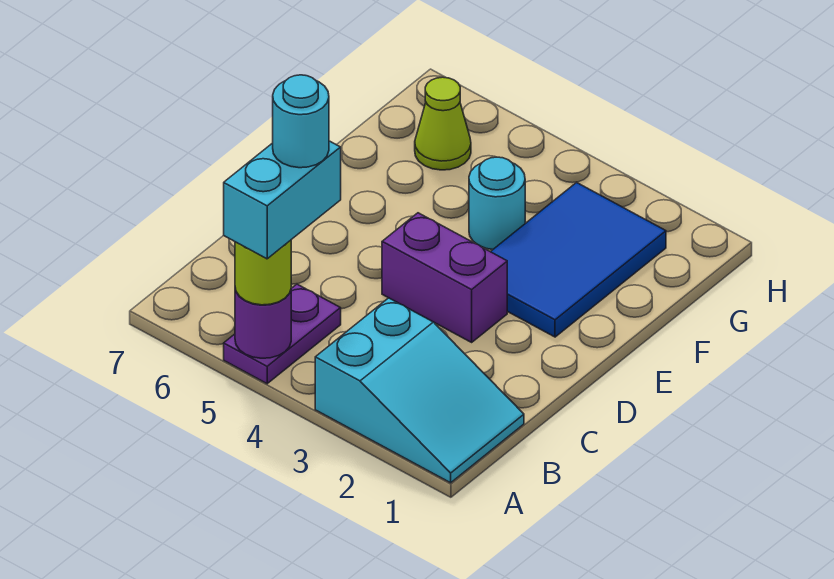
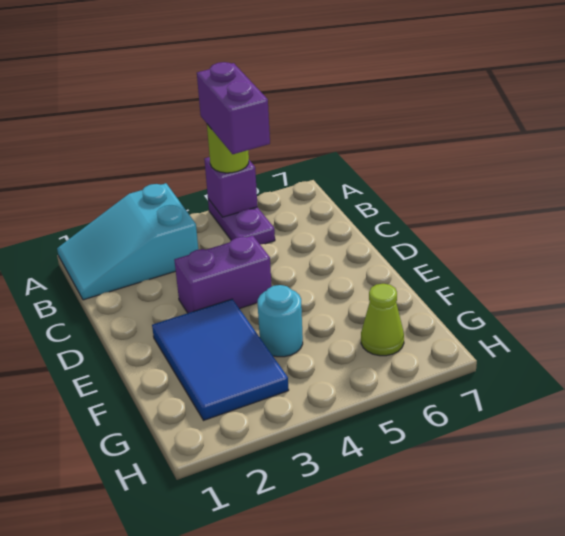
purple 1x1 round brick [235,288,291,358] -> purple 1x1 brick [204,157,258,217]
cyan 1x2 brick [224,141,341,259] -> purple 1x2 brick [197,62,270,154]
cyan 1x1 round brick [273,75,329,168] -> none

